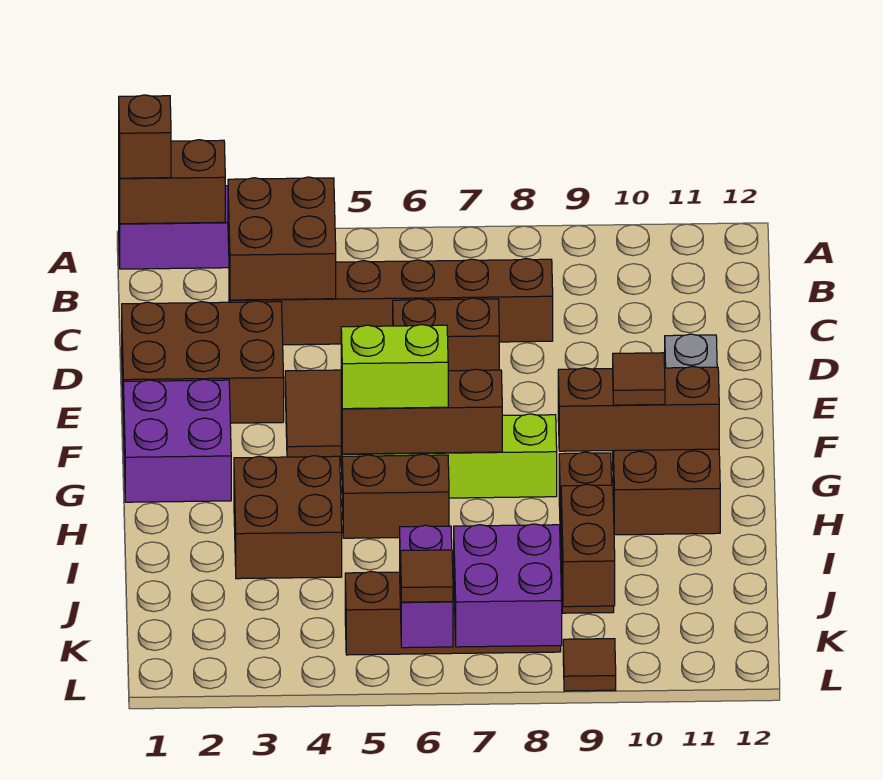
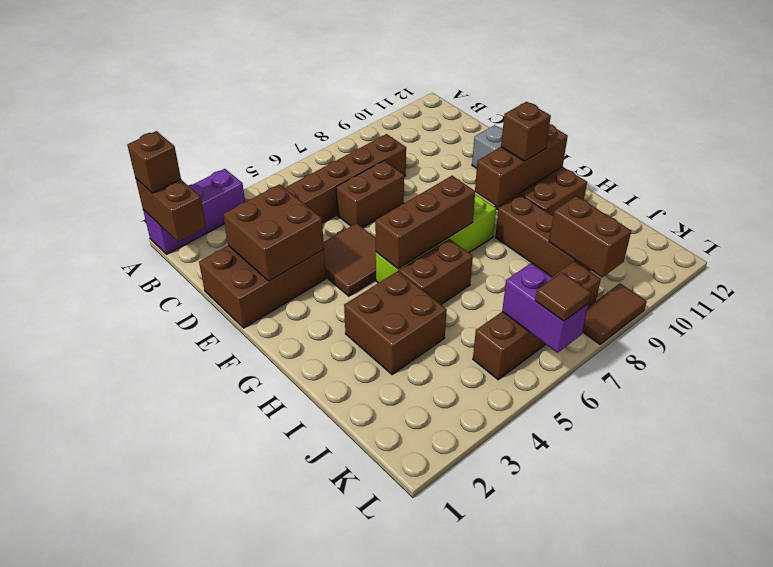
brown 1x2 brick [119,140,225,224] -> brown 1x2 brick turned to [135,178,206,242]
brown 2x2 brick [228,177,336,300] -> brown 2x2 brick moved to [223,184,324,281]
purple 2x2 brick [123,379,231,502] -> none
lime 1x2 brick [341,325,448,409] -> none
brown 1x1 tile [613,353,665,405] -> brown 1x1 brick [501,102,551,161]
purple 2x2 brick [454,524,562,647] -> none
brown 1x1 tile [563,639,616,691] -> brown 1x2 tile [582,283,647,344]

